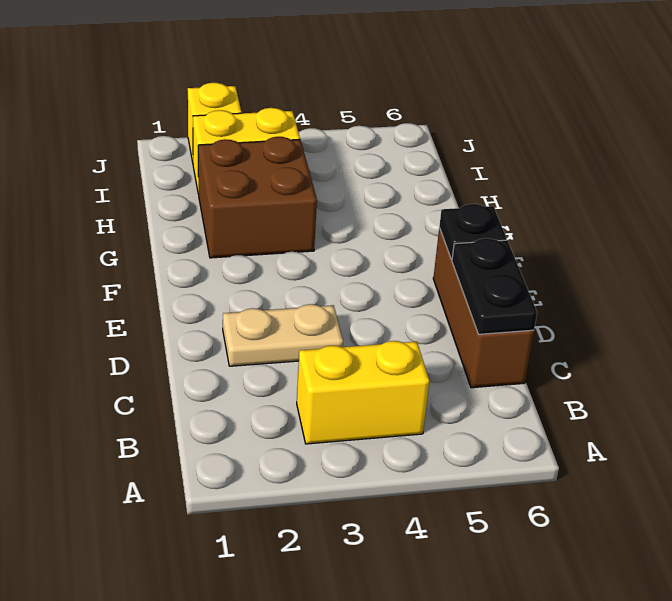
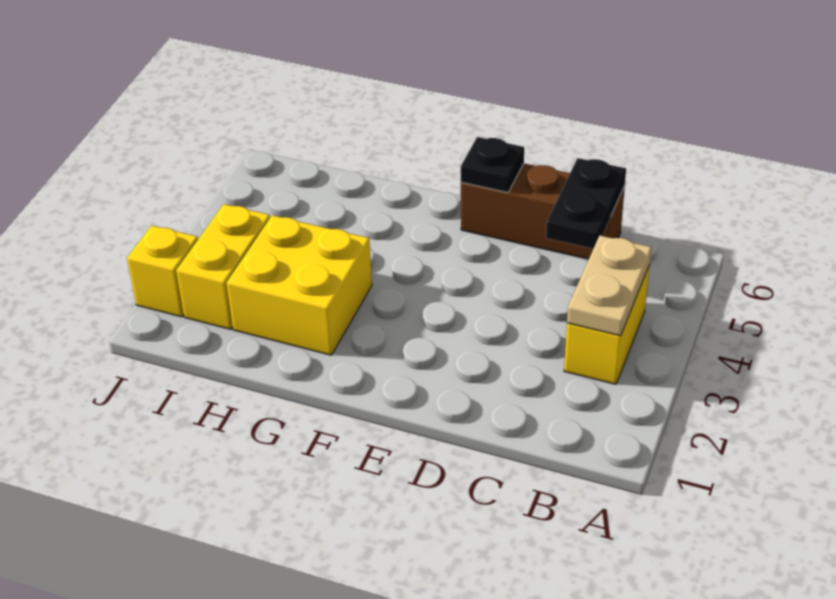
black 1x2 plate [452,238,537,334] -> black 1x2 plate turned to [546,158,626,249]
tan 1x2 plate [223,304,343,366] -> tan 1x2 plate moved to [567,236,651,336]
brown 2x2 brick [198,137,317,258] -> yellow 2x2 brick [227,215,372,355]

